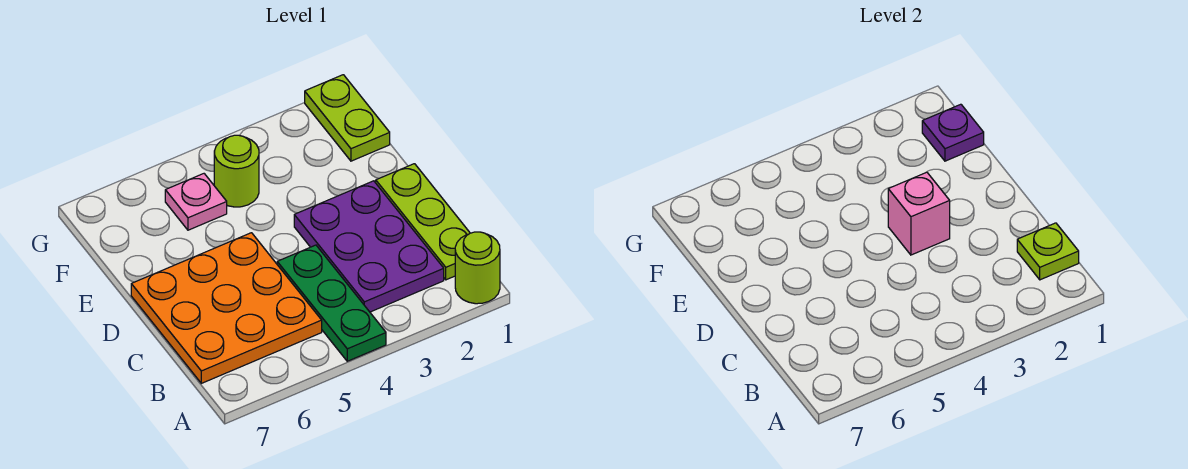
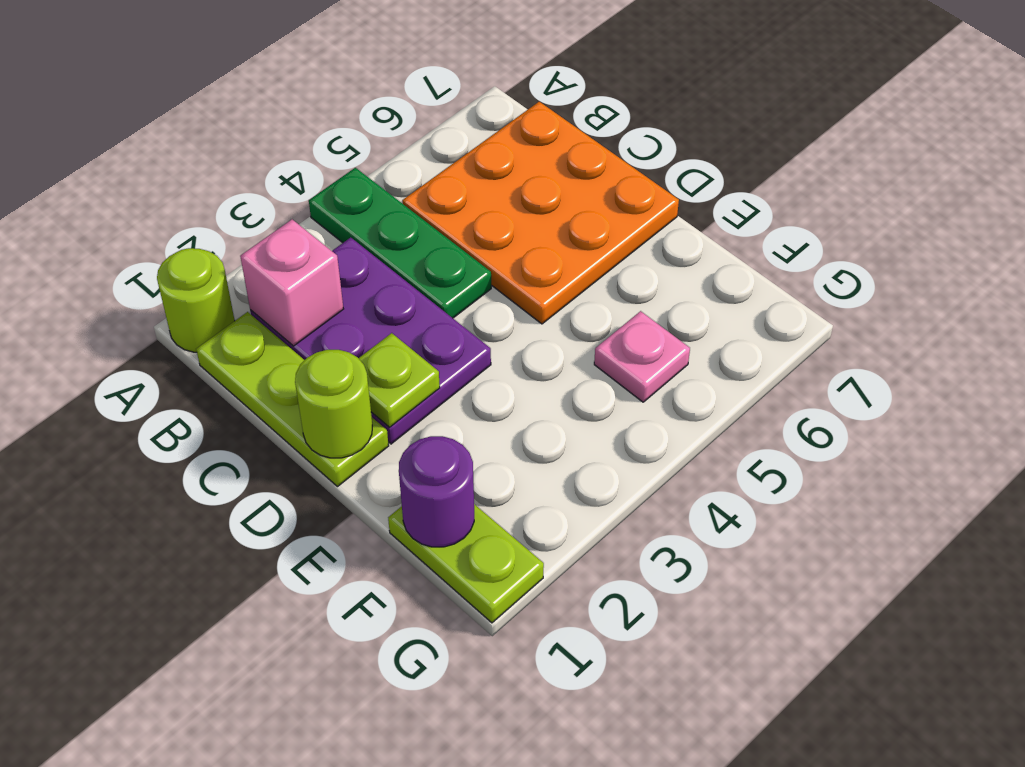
lime 1x1 plate [1017,223,1079,280] -> lime 1x1 plate moved to [359,333,440,427]
pink 1x1 brick [888,172,950,255] -> pink 1x1 brick moved to [240,219,343,346]
purple 1x1 plate [922,104,984,161] -> purple 1x1 round brick [399,436,474,547]
lime 1x1 round brick [214,135,259,207] -> lime 1x1 round brick moved to [295,350,372,458]

